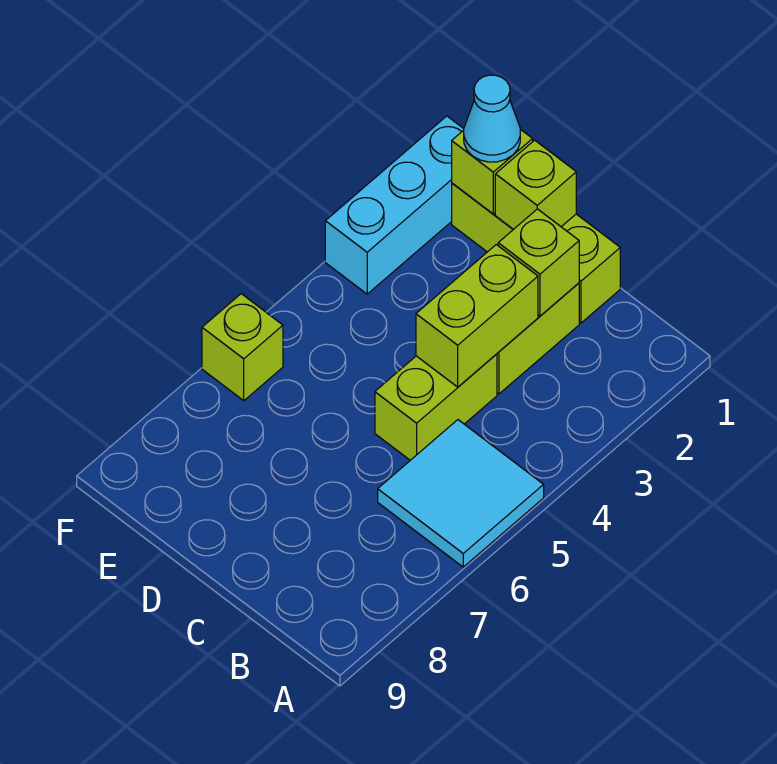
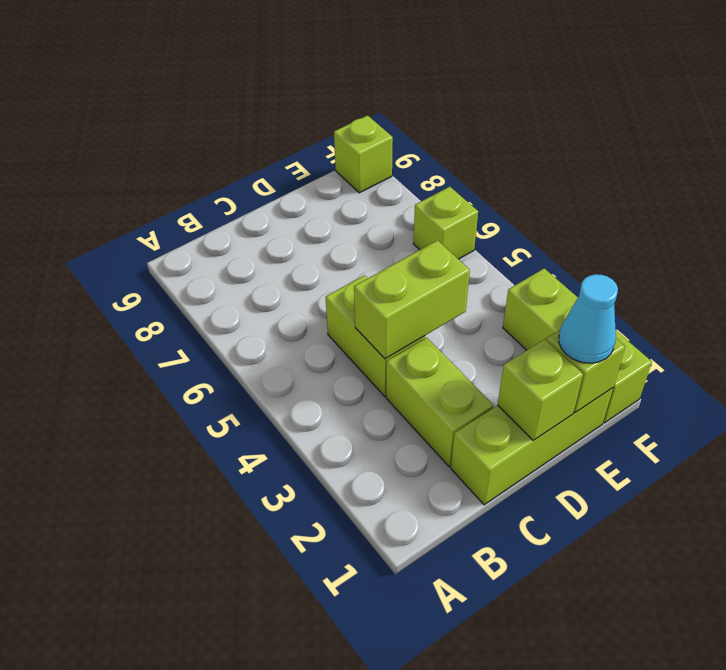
cyan 2x2 tile [378,420,544,567] -> none
lime 1x1 brick [498,209,579,316] -> lime 1x1 brick moved to [334,115,393,193]
lime 1x2 brick [416,245,538,387] -> lime 1x2 brick turned to [354,240,470,359]
cyan 1x3 brick [325,116,464,294] -> lime 1x3 brick [503,268,652,423]

